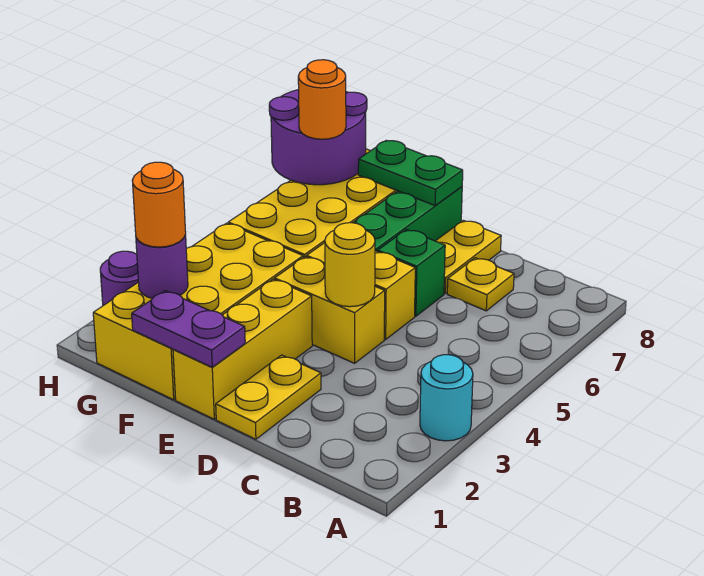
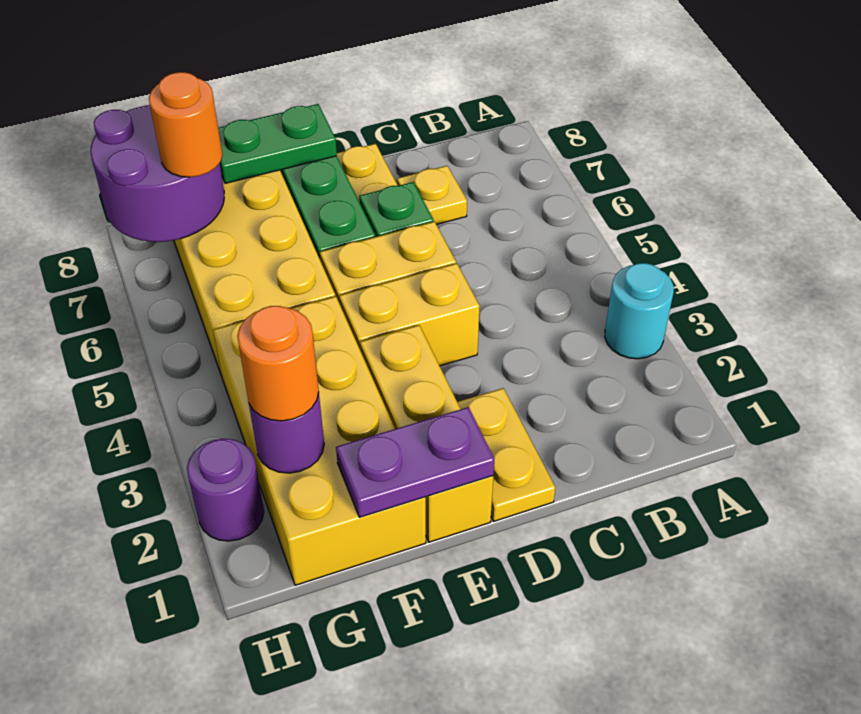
yellow 1x1 round brick [325,223,375,307] -> none

